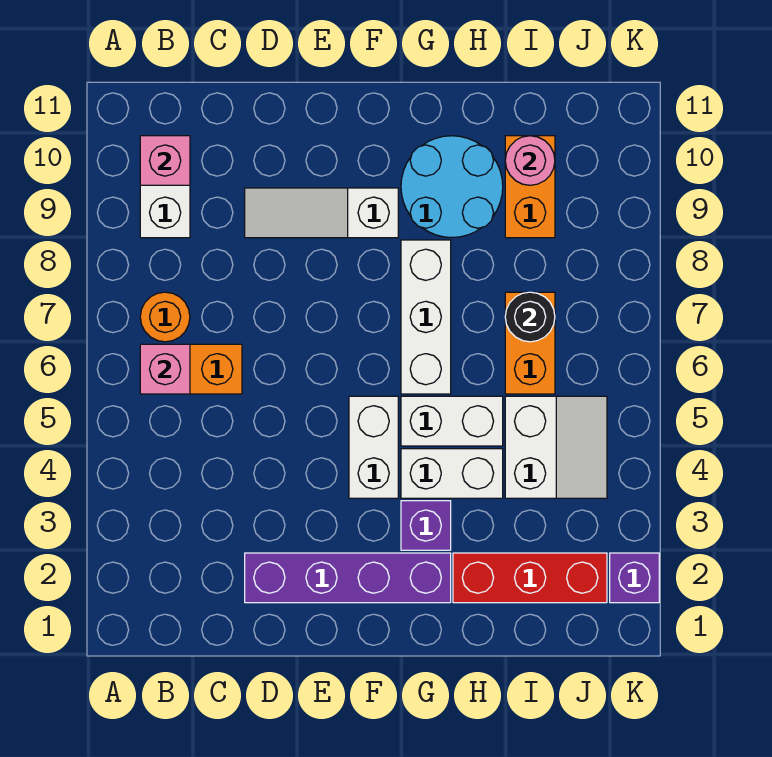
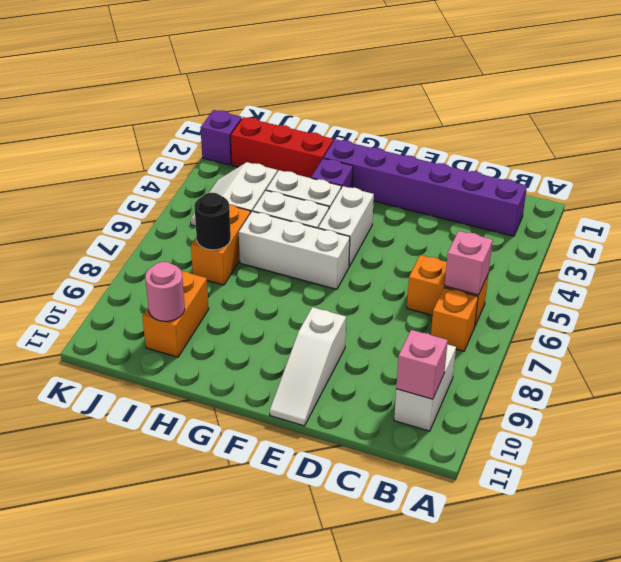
orange 1x1 round brick [140,292,190,342] -> orange 1x1 brick [431,287,478,351]
purple 1x4 brick [245,553,451,603] -> purple 1x6 brick [323,139,527,236]
white 1x3 slope [245,188,398,238] -> white 1x3 slope turned to [270,307,346,426]
white 1x3 brick [401,240,451,394] -> white 1x3 brick turned to [239,211,350,289]
cyan 2x2 round brick [401,136,503,238] -> none

